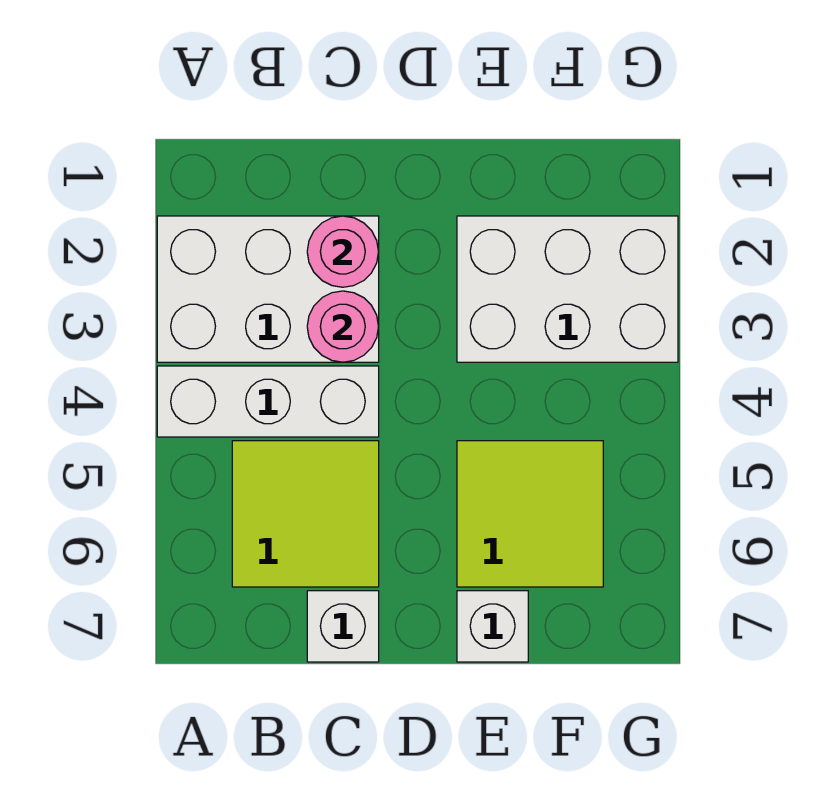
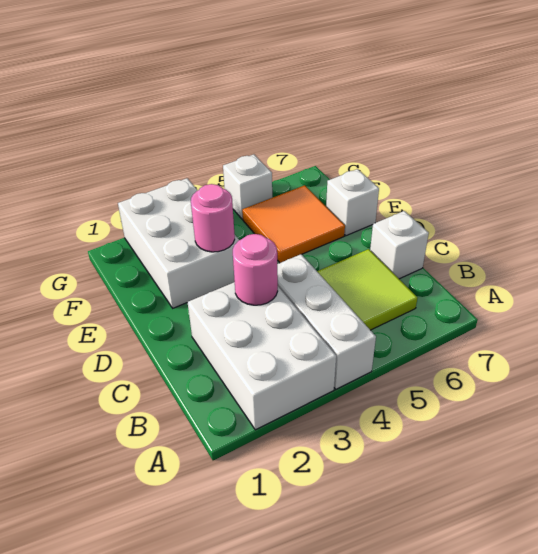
pink 1x1 round brick [307,216,379,287] -> pink 1x1 round brick moved to [191,184,235,252]
lime 2x2 tile [457,441,603,587] -> orange 2x2 tile [242,185,345,263]
none -> white 1x1 brick [223,154,272,219]

